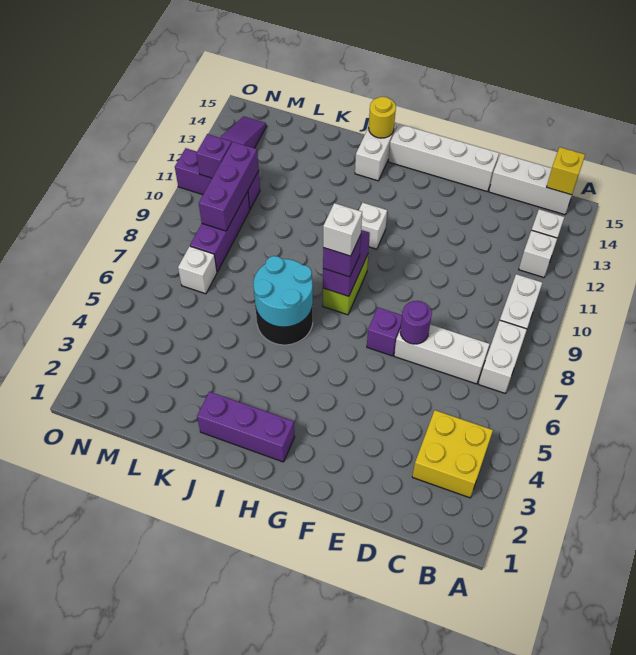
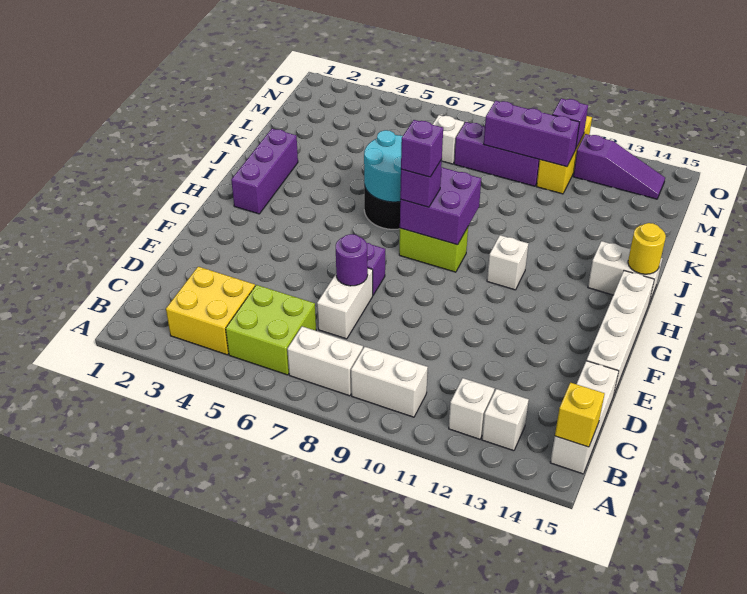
none -> lime 2x2 brick [226,285,316,375]
white 1x3 brick [394,324,489,384] -> white 1x2 brick [317,268,373,339]
purple 1x2 brick [323,230,370,296] -> purple 2x2 brick [400,167,481,245]
white 1x1 brick [323,203,362,256] -> purple 1x1 brick [401,120,443,177]
purple 1x3 brick [175,148,260,209] -> yellow 1x3 brick [536,116,592,194]

